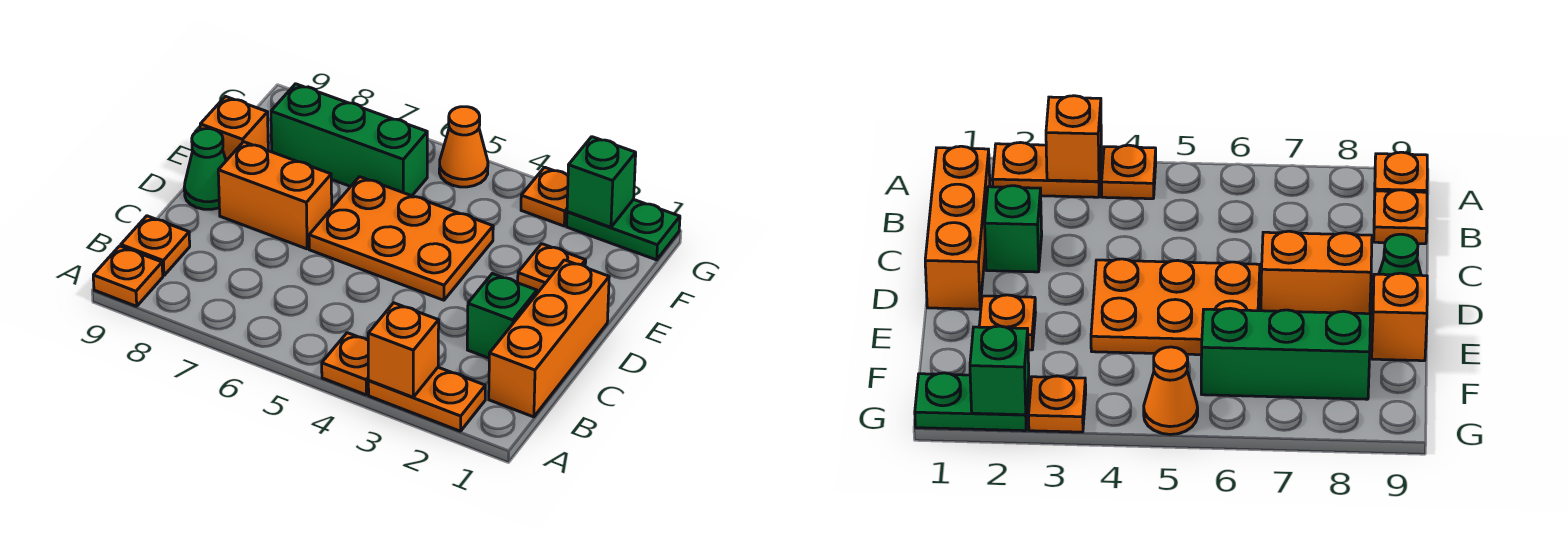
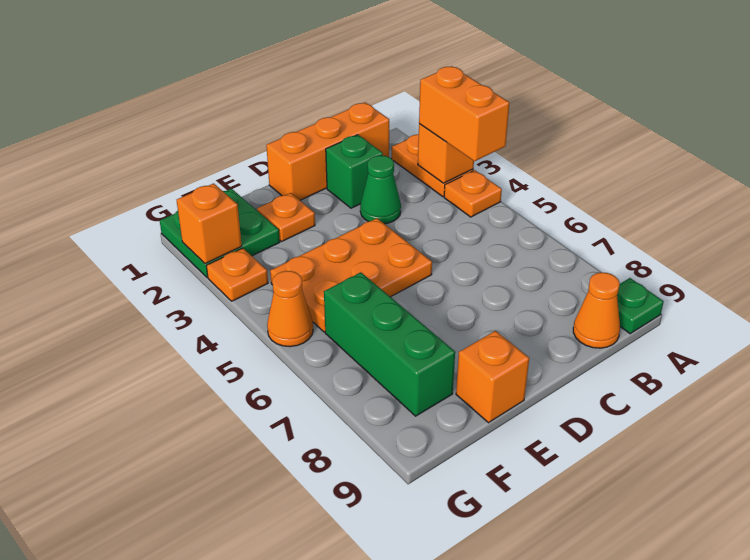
orange 1x1 plate [93,246,163,306] -> green 1x1 plate [617,278,664,334]
orange 1x1 plate [121,216,190,276] -> orange 1x1 cone [573,273,620,348]
orange 2x3 plate [309,177,493,300] -> orange 2x3 plate turned to [270,218,432,332]
orange 1x2 brick [218,142,332,249] -> orange 1x2 brick moved to [419,66,509,161]
green 1x1 cone [184,129,226,209] -> green 1x1 cone moved to [360,155,401,224]
green 1x2 plate [567,199,680,260] -> green 2x2 plate [160,189,280,277]
green 1x1 brick [567,137,636,227] -> orange 1x1 brick [177,183,242,264]

